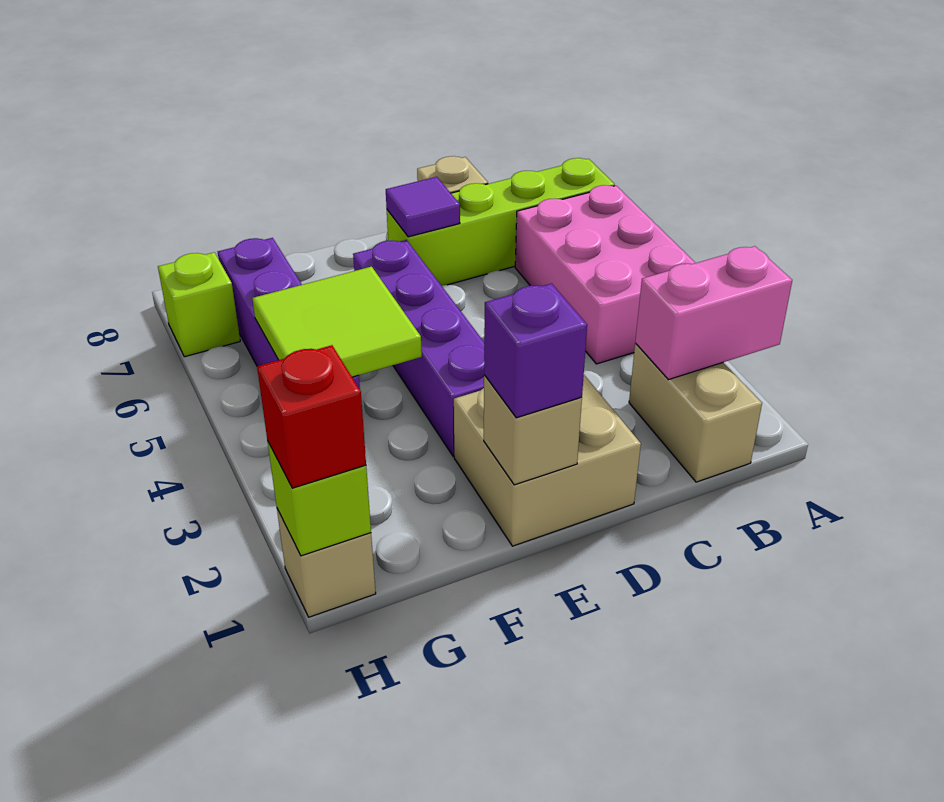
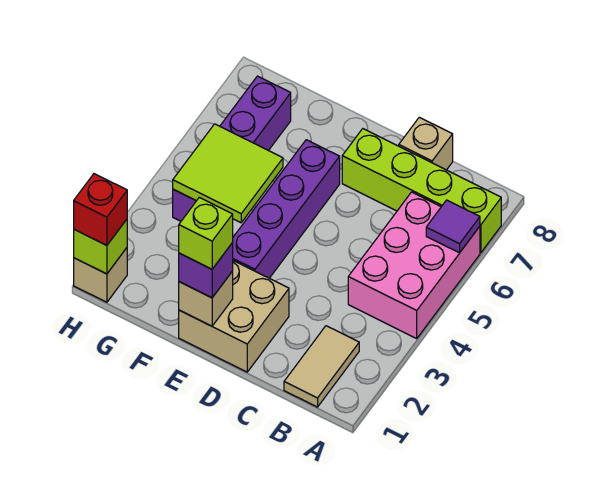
pink 1x2 brick [635,246,792,380] -> none
tan 1x2 brick [629,343,762,482] -> tan 1x2 tile [284,326,359,407]
purple 1x1 tile [386,177,460,237] -> purple 1x1 tile moved to [426,200,480,253]
lime 1x1 brick [158,252,240,357] -> lime 1x1 brick moved to [179,197,233,269]

